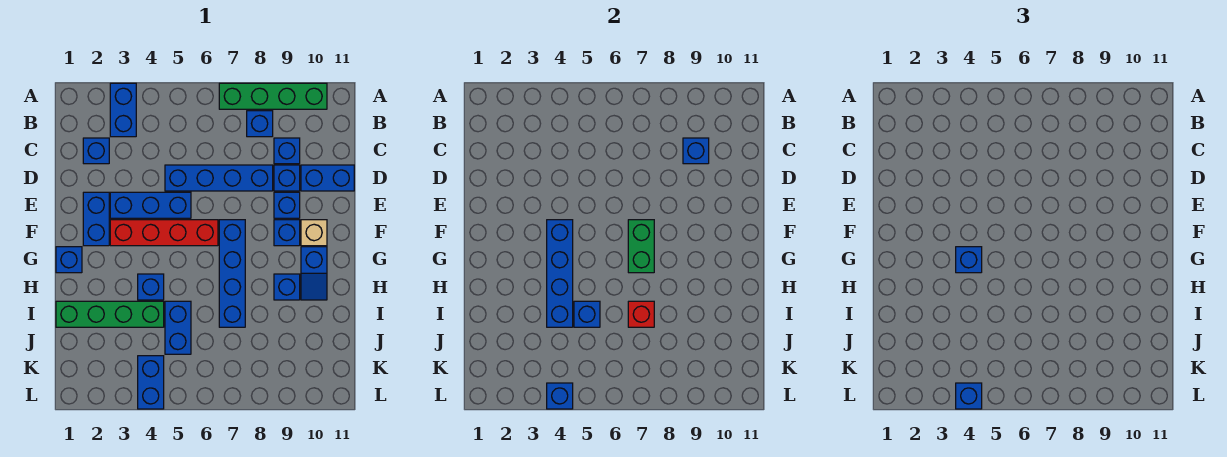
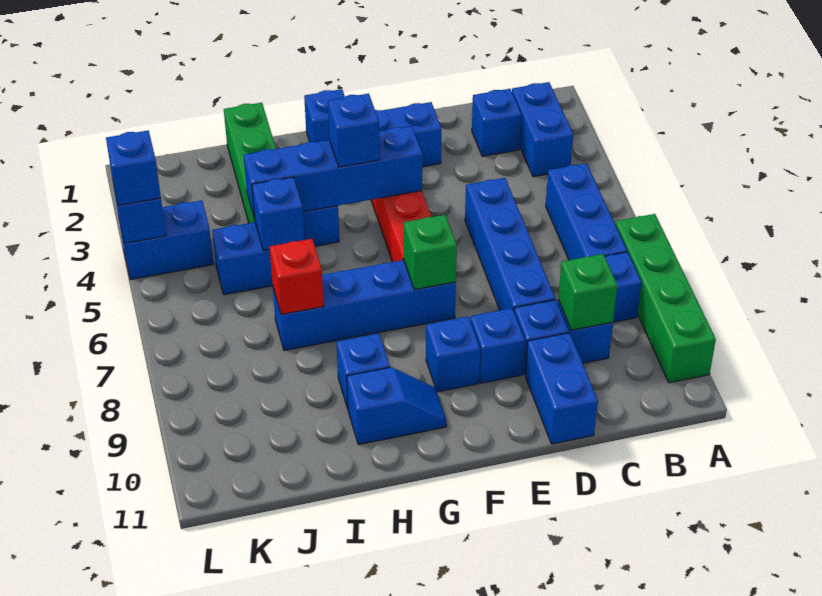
blue 1x2 brick [110,83,136,137] -> blue 1x2 brick turned to [512,82,573,177]
blue 1x1 brick [683,138,709,164] -> green 1x1 brick [558,254,617,330]
blue 1x3 brick [110,192,191,218] -> blue 1x3 brick moved to [546,163,627,260]
green 1x2 brick [628,220,654,273] -> green 1x1 brick [403,215,457,290]
tan 1x1 brick [301,220,327,246] -> none
blue 1x2 slope [301,247,327,300] -> blue 1x2 slope turned to [347,367,447,445]

